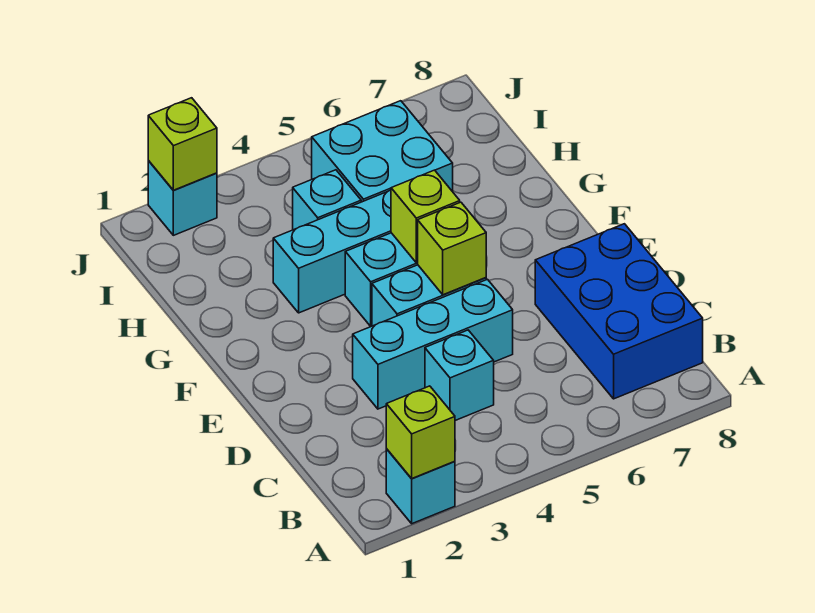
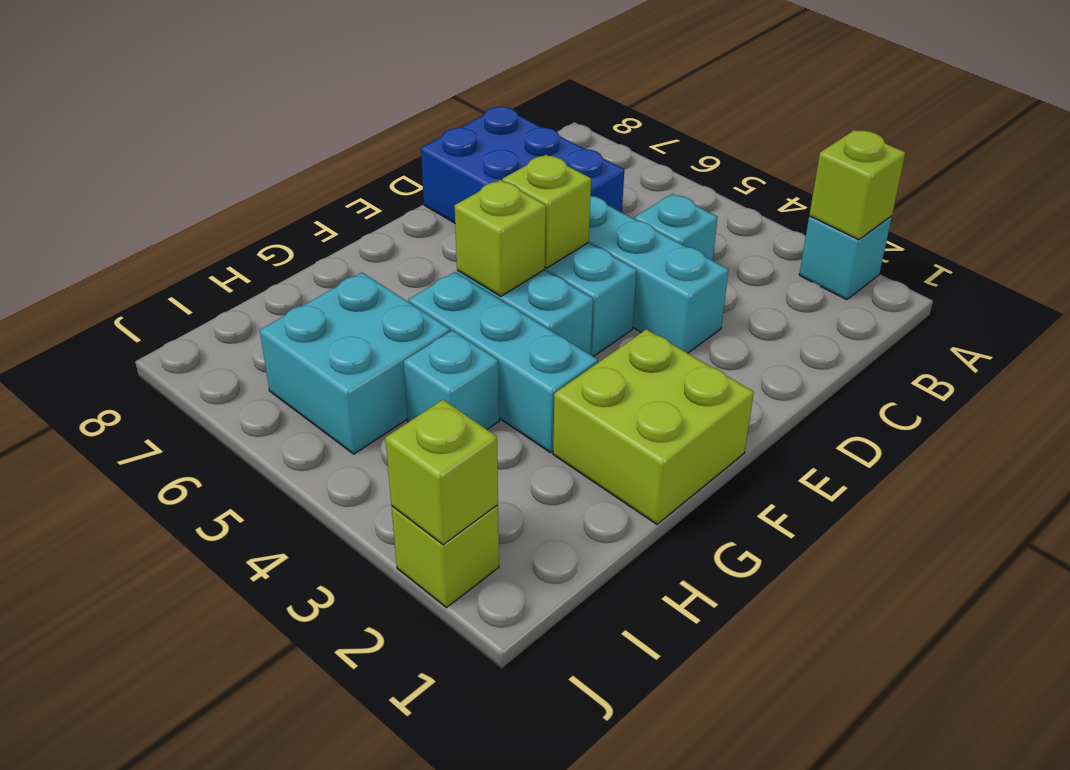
blue 2x3 brick [535,224,703,399] -> blue 2x3 brick turned to [421,107,624,223]
none -> lime 2x2 brick [553,329,754,524]
cyan 1x1 brick [148,161,217,235] -> lime 1x1 brick [391,505,499,608]

